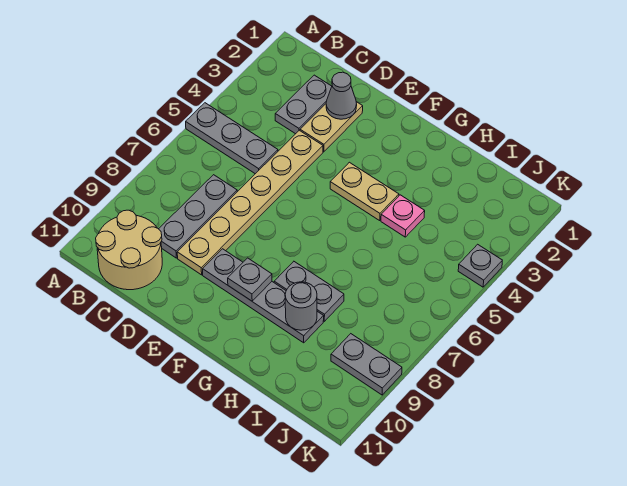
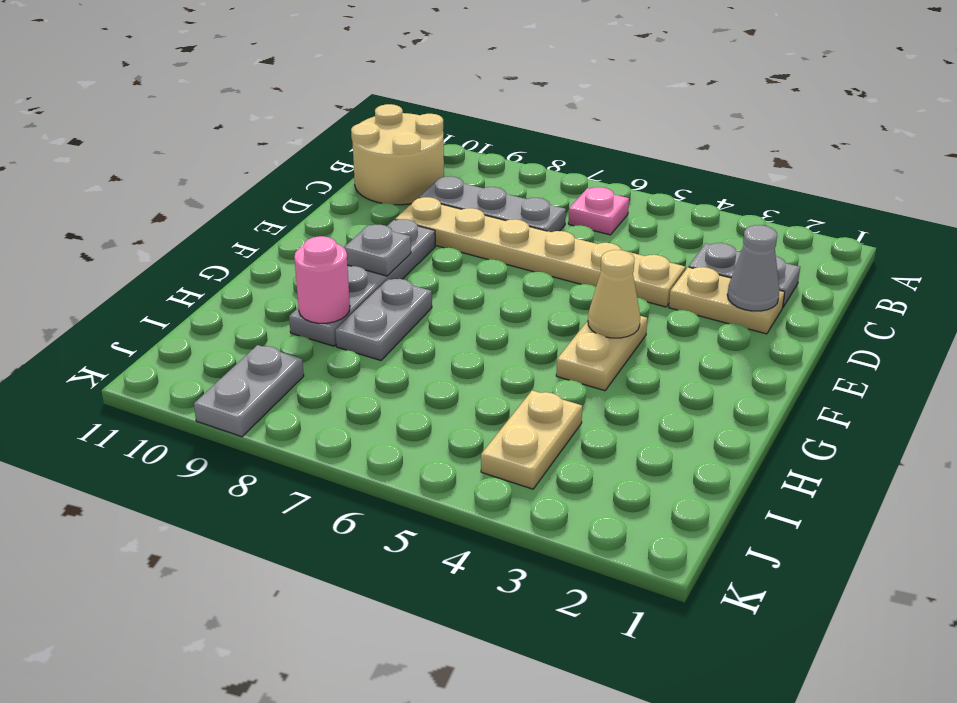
grey 1x3 plate [186,103,278,174] -> none
none -> tan 1x1 cone [588,250,640,338]
pink 1x1 plate [381,195,425,237] -> pink 1x1 plate moved to [568,187,629,235]
grey 1x1 round brick [285,282,317,330] -> pink 1x1 round brick [294,236,350,323]
none -> tan 1x2 plate [481,390,582,489]
grey 1x1 plate [458,244,502,287] -> none

